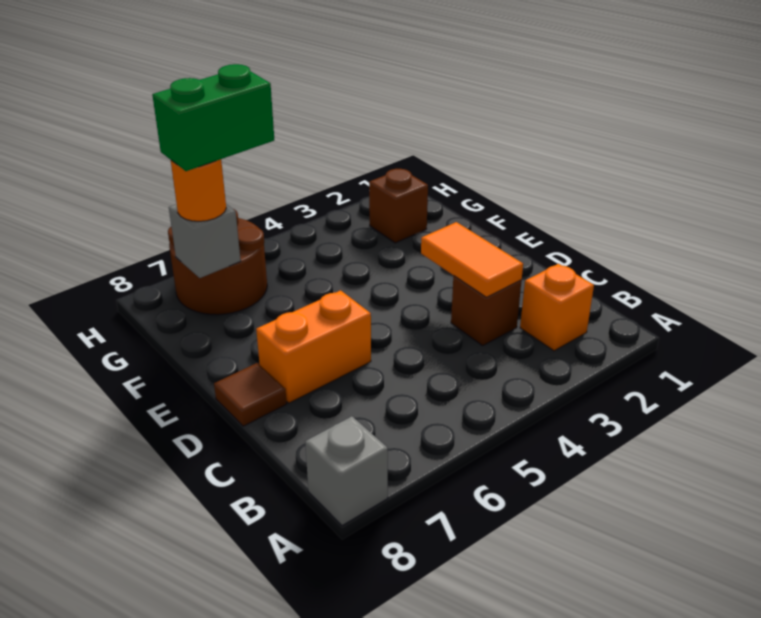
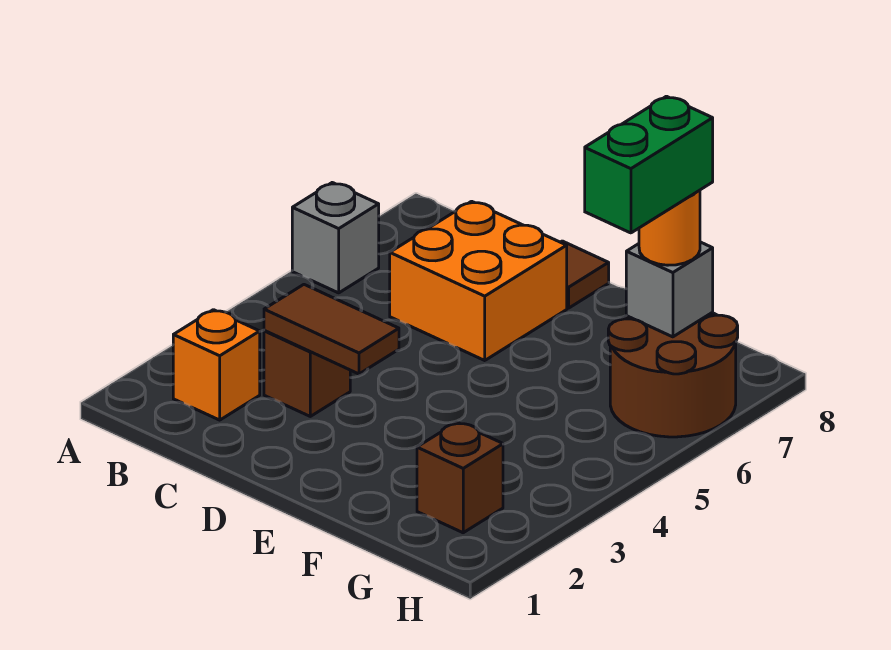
grey 1x1 brick [305,416,388,526] -> grey 1x1 brick moved to [292,183,379,293]
orange 1x2 tile [421,222,523,297] -> brown 1x2 tile [264,285,399,374]
orange 1x2 brick [256,290,371,403] -> orange 2x2 brick [390,201,567,360]

